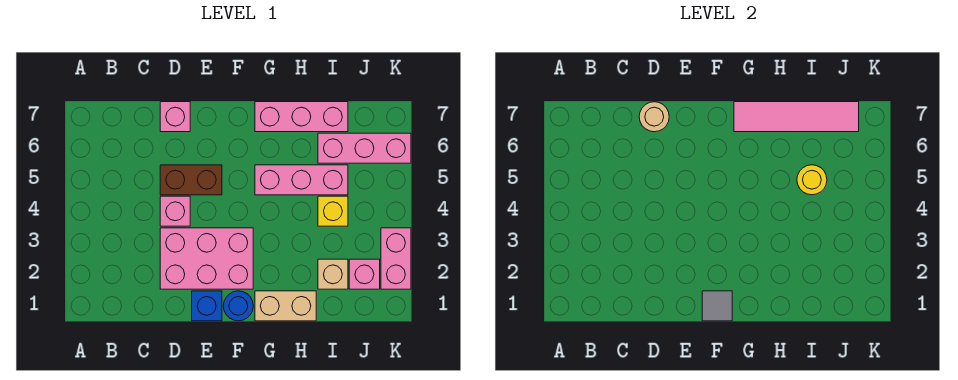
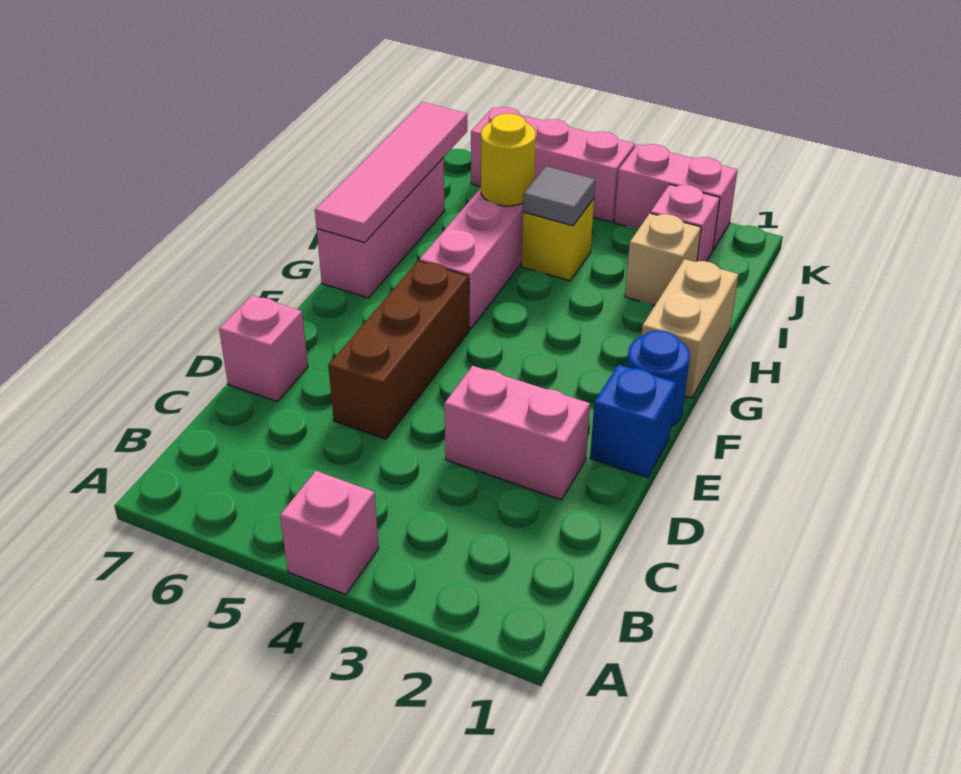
pink 2x3 brick [160,228,253,289] -> pink 1x2 brick [444,366,590,500]
pink 1x1 brick [160,196,190,226] -> pink 1x1 brick moved to [280,471,379,594]
brown 1x2 brick [160,165,222,195] -> brown 1x3 brick [328,261,469,439]
tan 1x1 round brick [639,102,669,132] -> none
grey 1x1 tile [702,291,732,321] -> grey 1x1 tile moved to [523,166,595,226]
pink 1x3 brick [318,133,411,163] -> pink 1x3 brick turned to [471,107,635,222]

